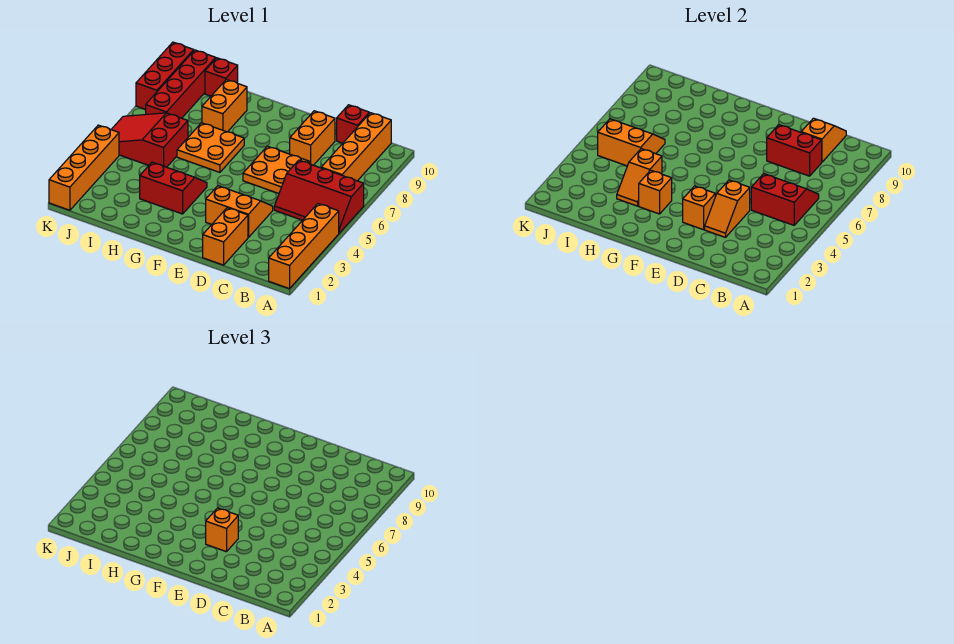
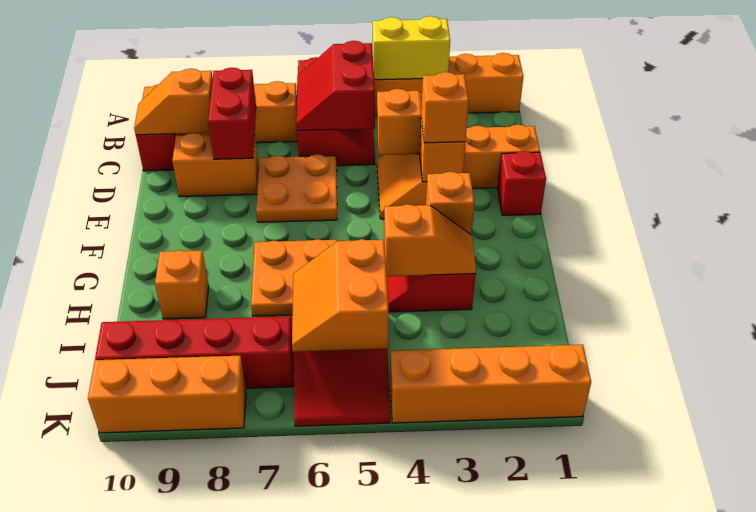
none -> yellow 1x2 brick [372,16,450,80]
orange 1x2 brick [202,79,247,132] -> orange 1x1 brick [155,250,209,319]
red 1x1 brick [205,58,238,96] -> red 1x1 brick moved to [498,151,546,215]
red 1x3 brick [136,42,194,110] -> orange 1x3 brick [88,356,246,433]

